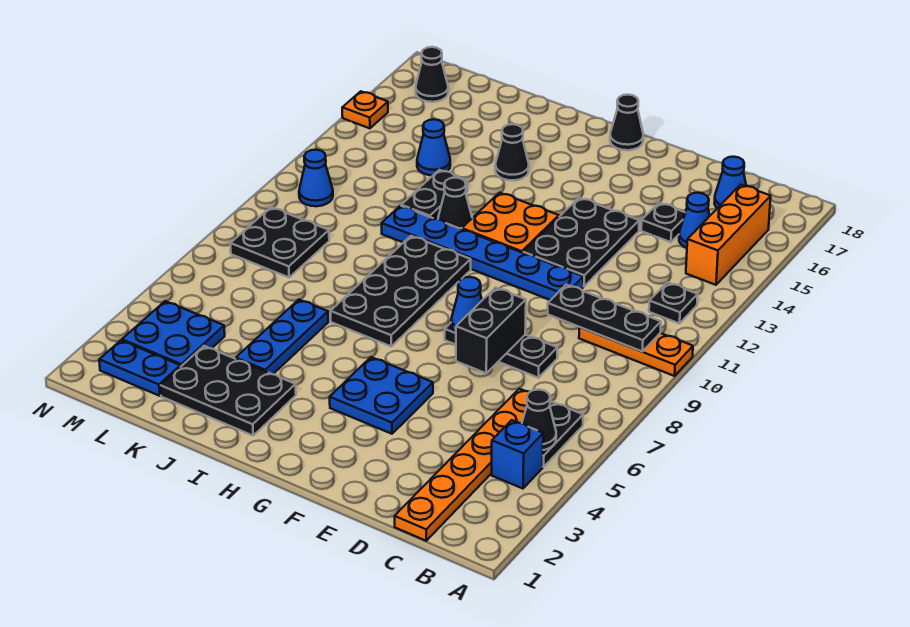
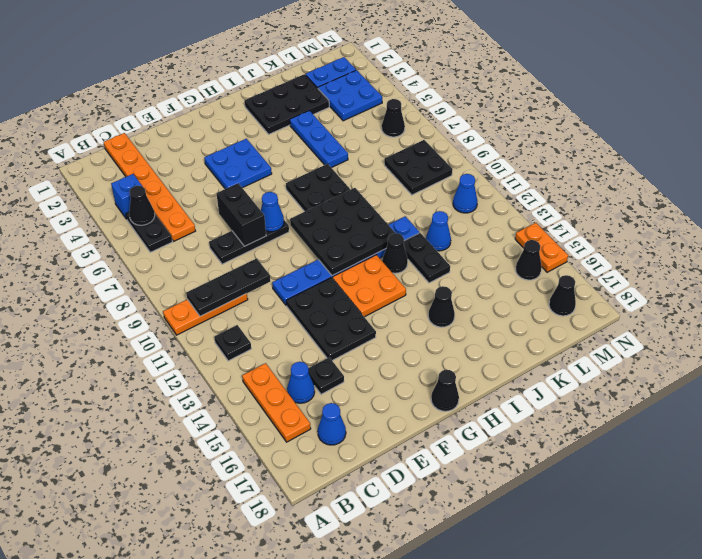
orange 1x3 brick [686,185,771,285] -> orange 1x3 plate [242,363,311,442]
none -> black 3x3 plate [290,188,395,275]
blue 1x1 cone [417,119,450,175] -> blue 1x1 cone moved to [426,211,451,251]
none -> black 1x1 cone [382,99,405,137]
none -> black 1x1 cone [516,240,542,280]
orange 1x1 plate [342,91,388,128] -> orange 1x2 plate [515,223,568,272]

